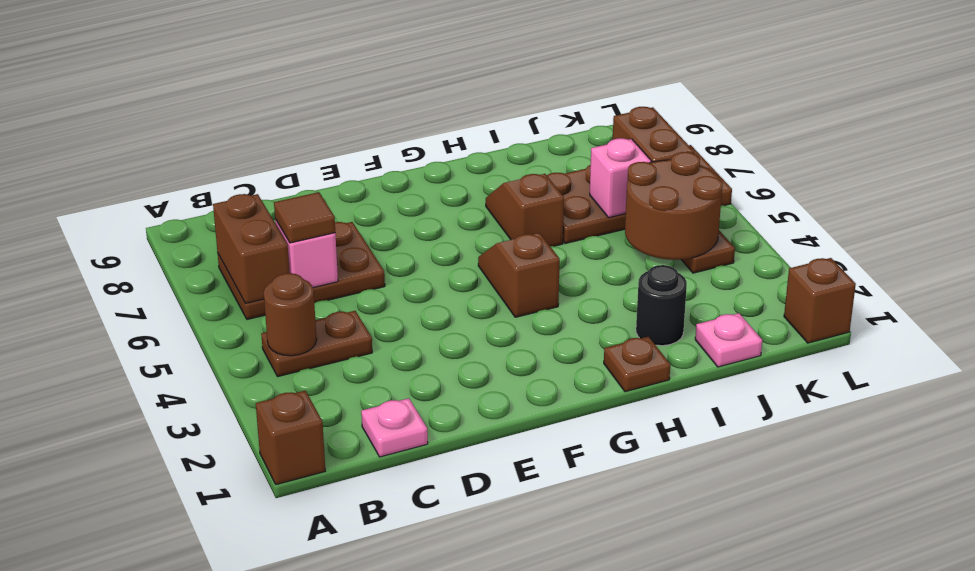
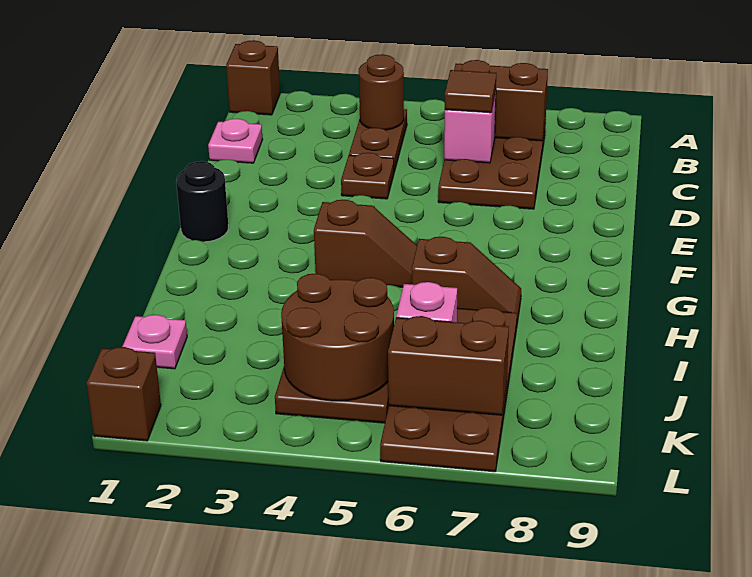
brown 1x1 plate [604,337,670,392] -> brown 1x1 plate moved to [341,153,394,199]
black 1x1 round brick [636,265,687,346] -> black 1x1 round brick moved to [176,161,228,242]

